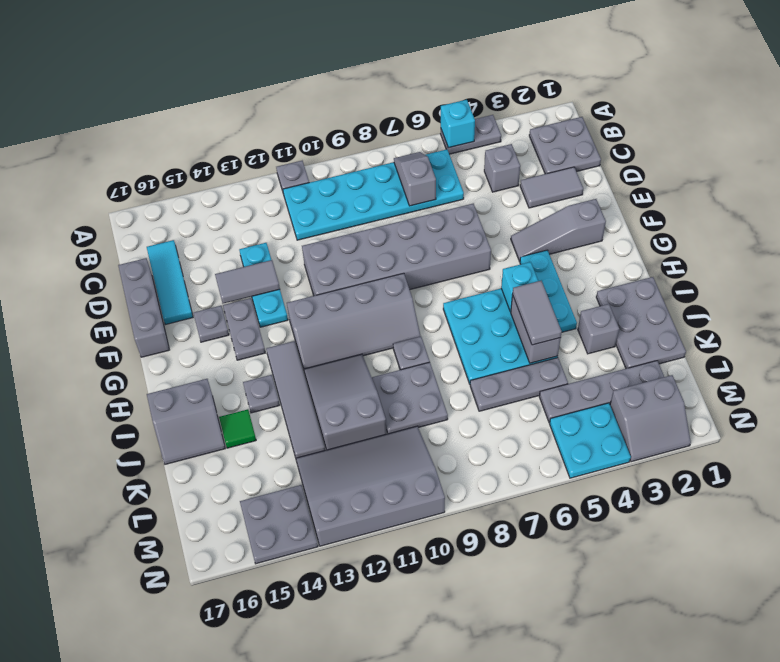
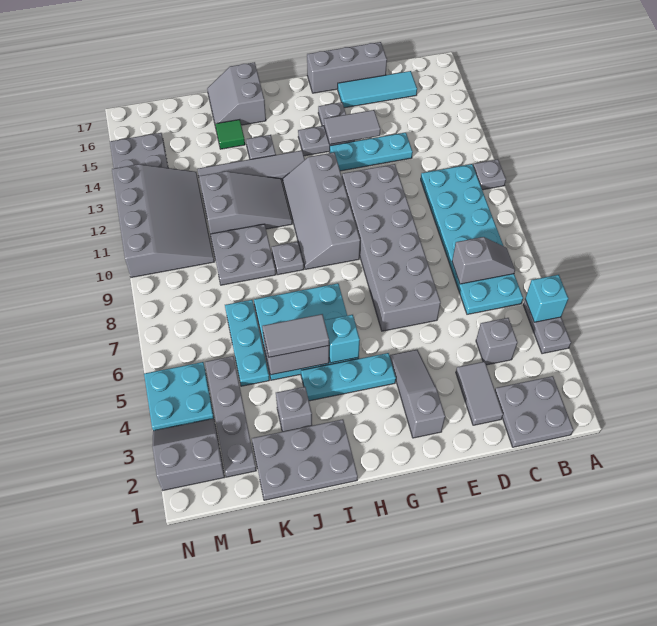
grey 1x2 tile [215,260,280,303] -> grey 1x2 tile turned to [324,110,380,144]
grey 1x3 plate [470,358,568,411] -> cyan 1x3 plate [225,300,269,386]
grey 2x2 slope [610,375,691,462] -> grey 2x2 slope turned to [153,419,225,490]

